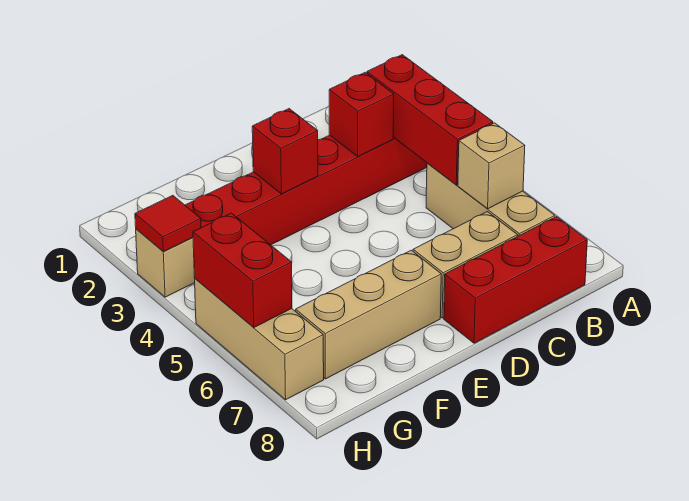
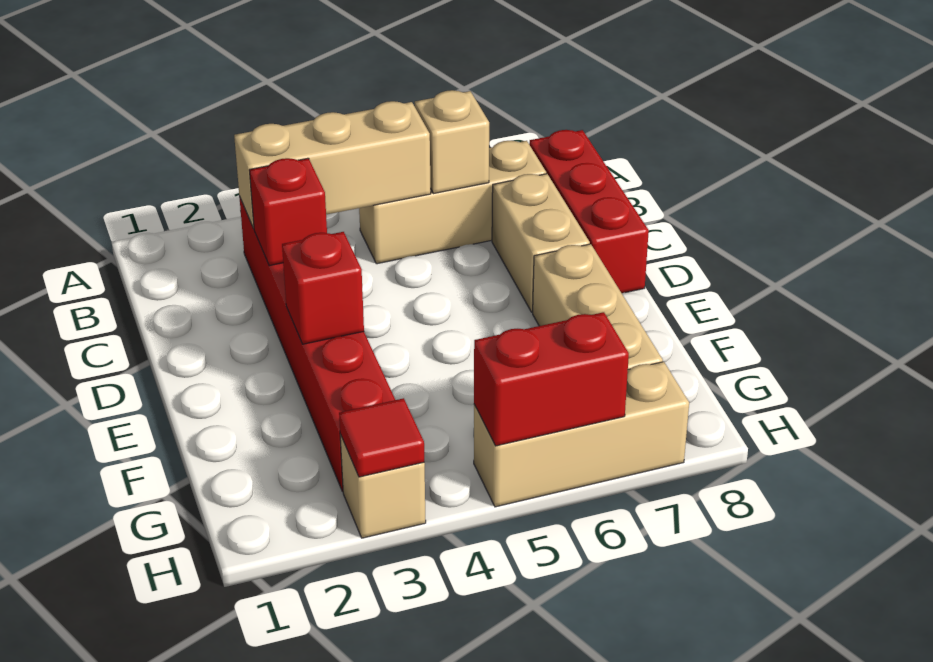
red 1x3 brick [367,55,493,185] -> tan 1x3 brick [234,101,431,229]

